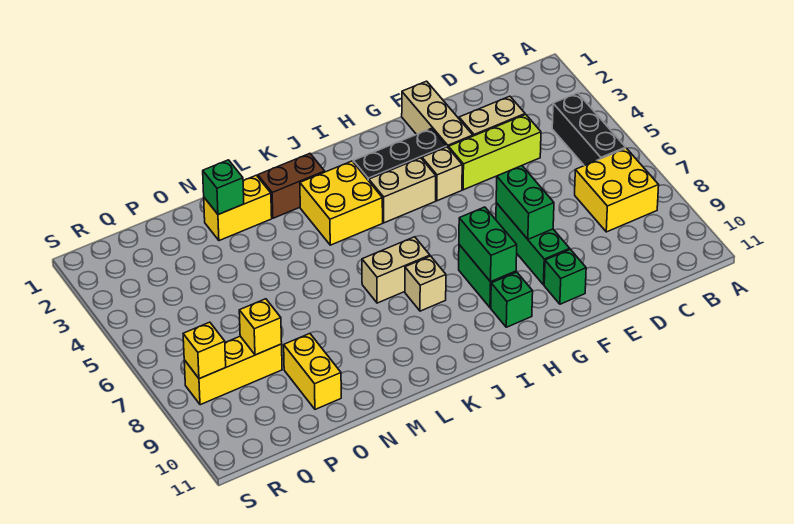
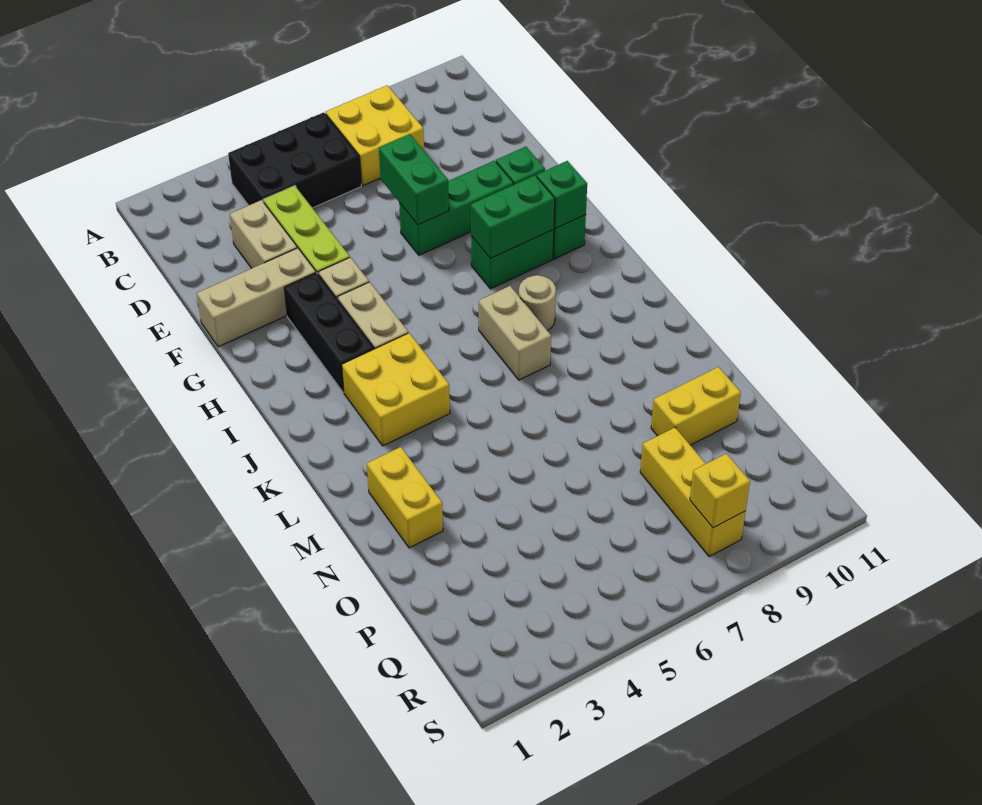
black 1x3 brick [552,93,626,166] -> black 2x3 brick [228,112,361,208]
green 1x2 brick [496,166,554,239] -> green 1x2 brick turned to [379,134,449,225]
tan 1x1 brick [405,256,446,311] -> tan 1x1 round brick [519,275,556,331]
brown 1x2 brick [258,154,325,218] -> none
green 1x1 brick [203,160,244,215] -> green 1x1 brick moved to [537,161,587,229]
yellow 1x1 brick [239,299,282,355] -> none

